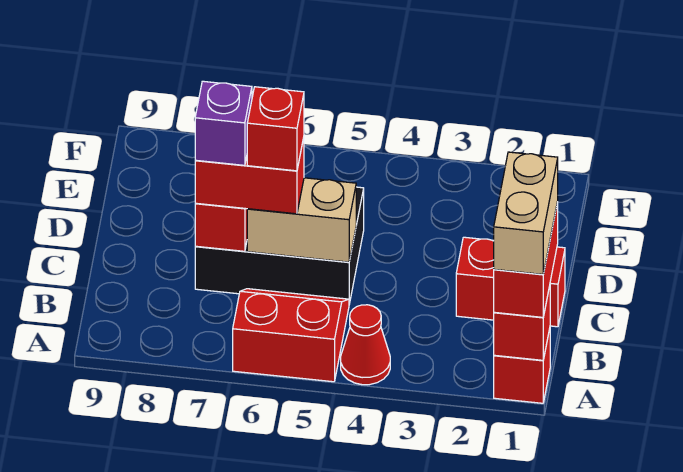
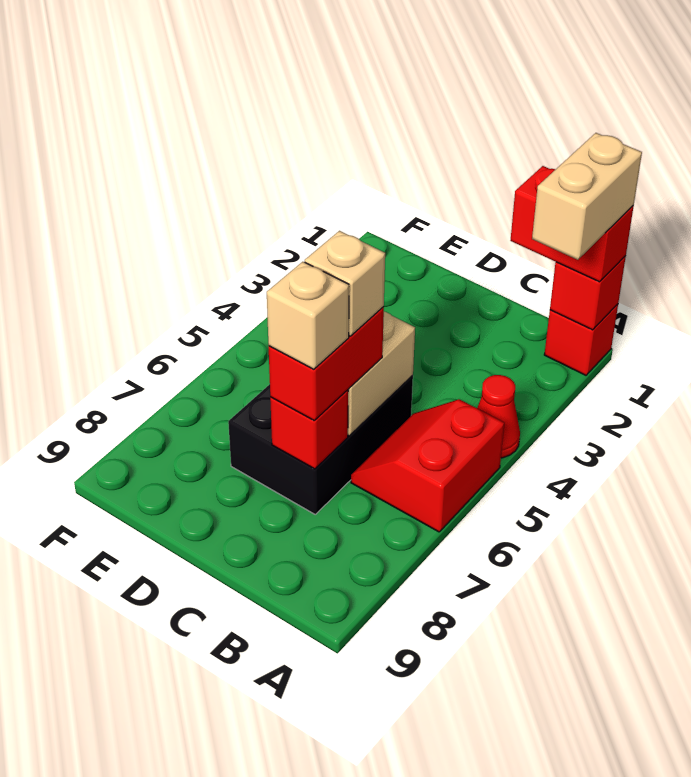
tan 1x2 brick [494,152,558,274] -> tan 1x2 brick turned to [532,133,642,260]
red 1x2 brick [456,237,565,327] -> none
red 1x1 brick [247,87,304,171] -> tan 1x1 brick [305,231,385,336]
purple 1x1 brick [195,81,252,165] -> tan 1x1 brick [267,262,349,369]

